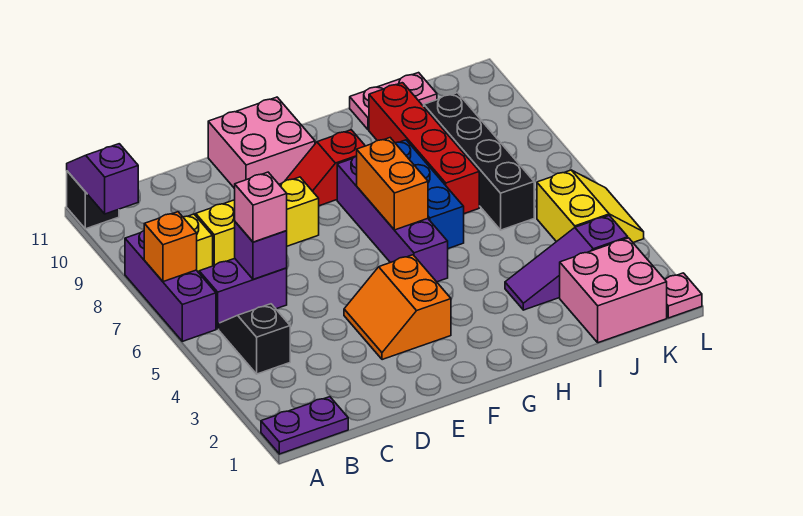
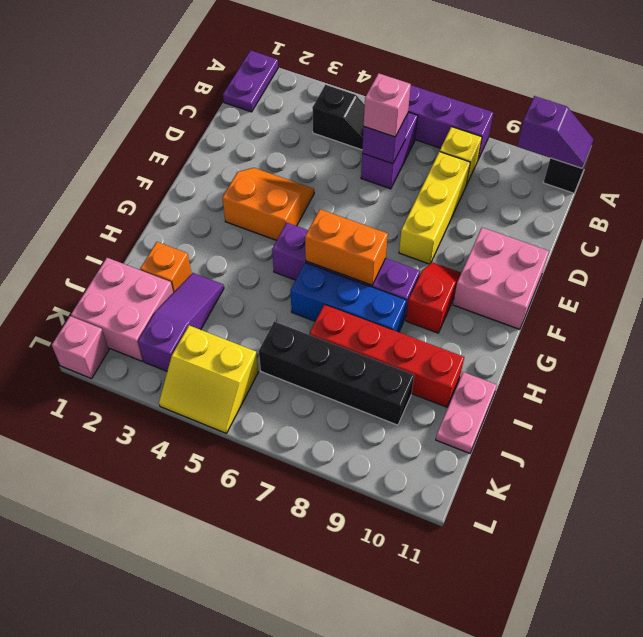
orange 1x1 brick [144,212,197,282] -> orange 1x1 brick moved to [140,242,191,293]
pink 1x1 plate [665,273,702,318] -> pink 1x1 brick [52,316,109,379]

